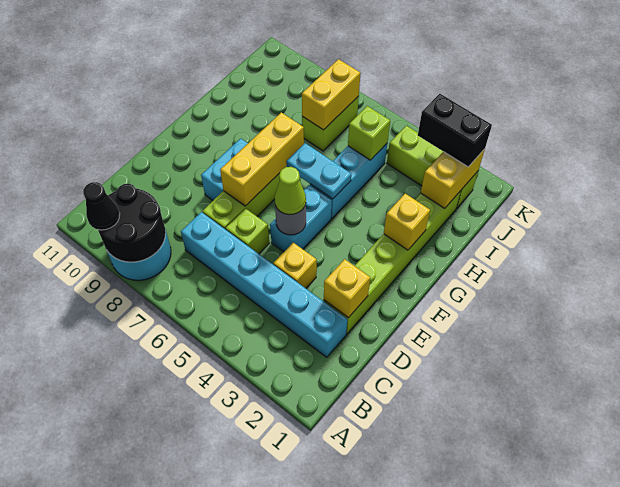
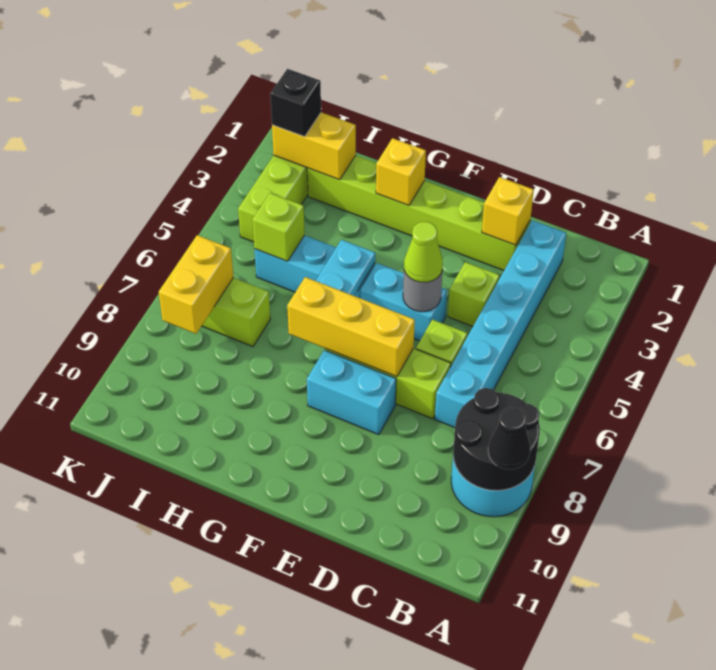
yellow 1x1 brick [273,243,317,288] -> lime 1x1 brick [448,262,500,326]
yellow 1x2 brick [302,59,360,130] -> yellow 1x2 brick turned to [159,235,233,334]
black 1x2 brick [418,94,492,167] -> black 1x1 brick [270,69,321,137]

